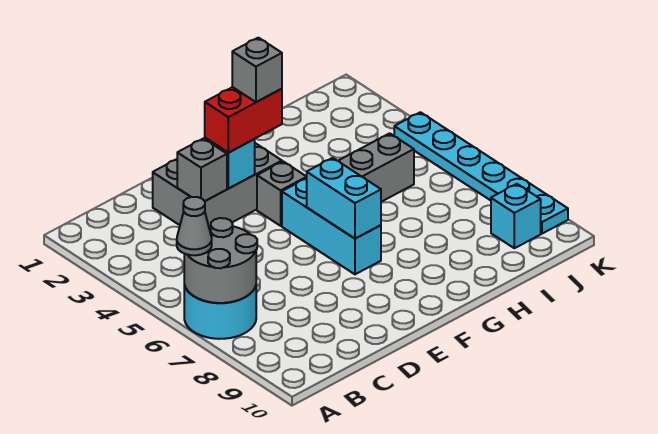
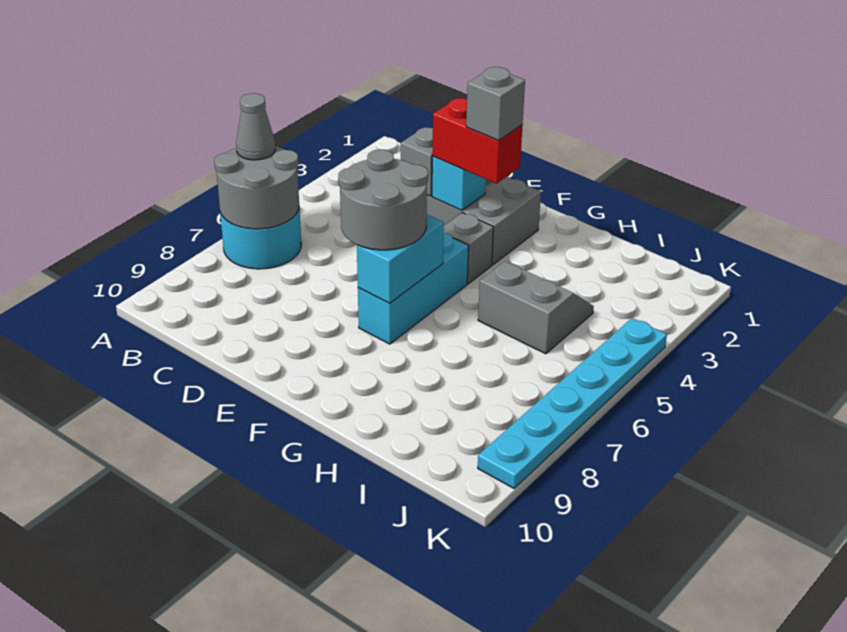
none -> grey 2x2 round brick [338,150,428,250]
cyan 1x1 brick [491,184,541,248] -> none

